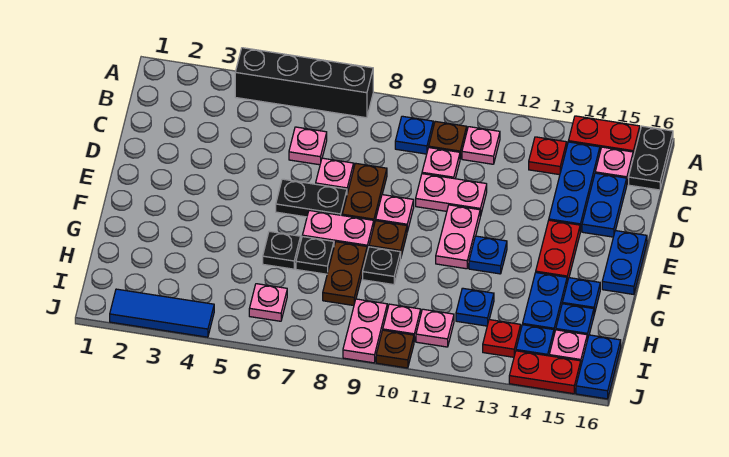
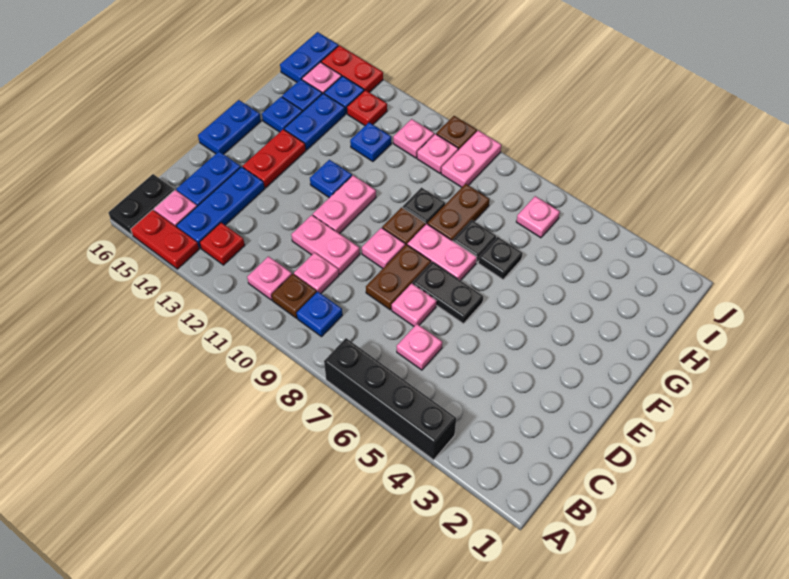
blue 1x3 tile [110,289,214,337] -> none

